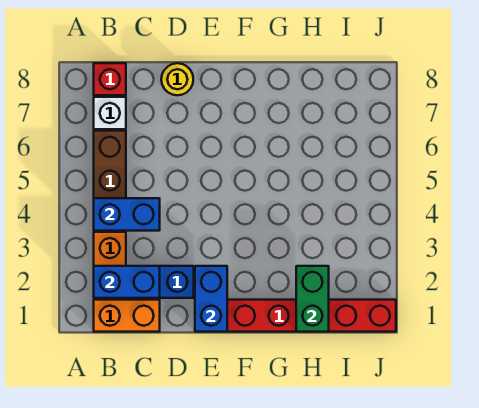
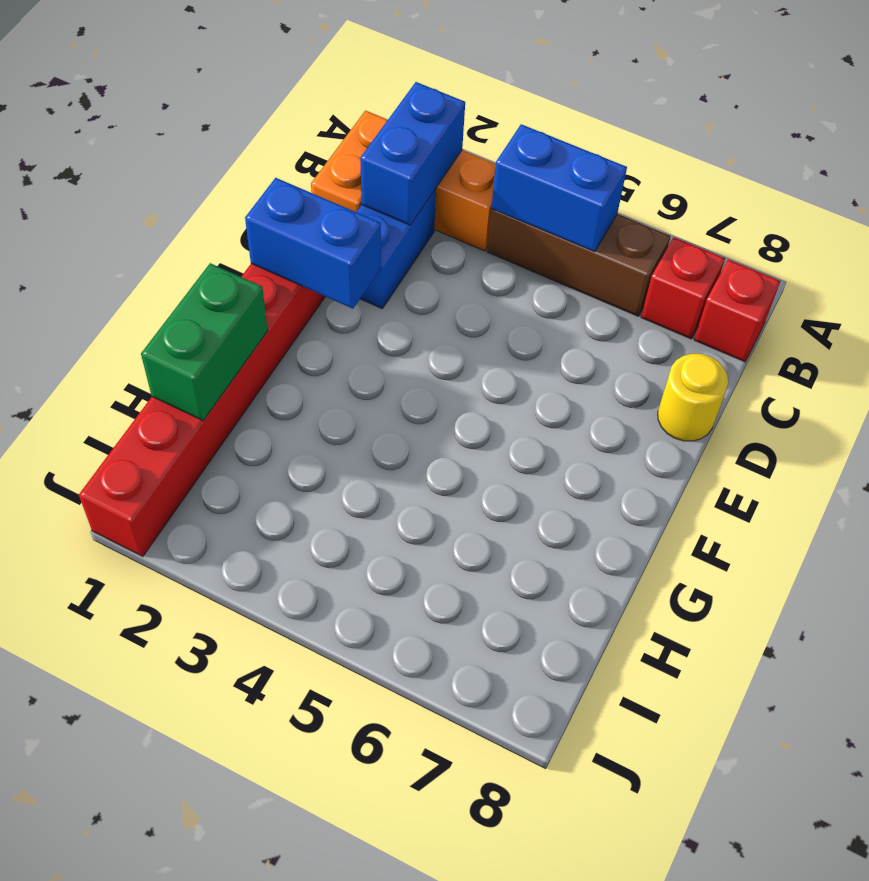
blue 1x2 brick [94,198,160,231] -> blue 1x2 brick turned to [492,124,627,252]
white 1x1 brick [94,97,126,129] -> red 1x1 brick [641,237,725,339]
green 1x2 brick [296,266,329,332] -> green 1x2 brick turned to [141,263,268,421]

